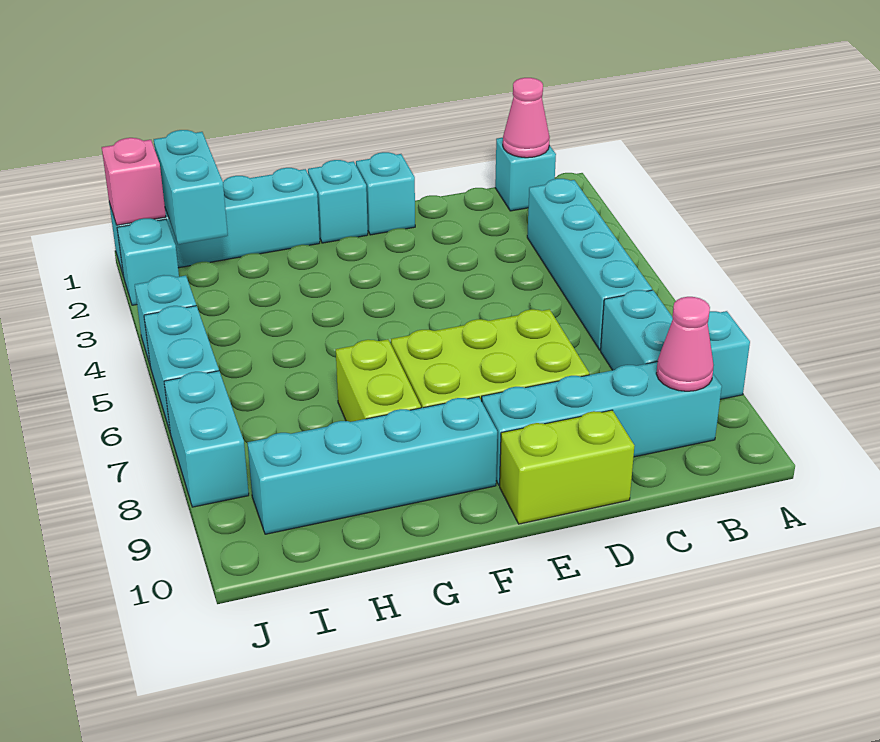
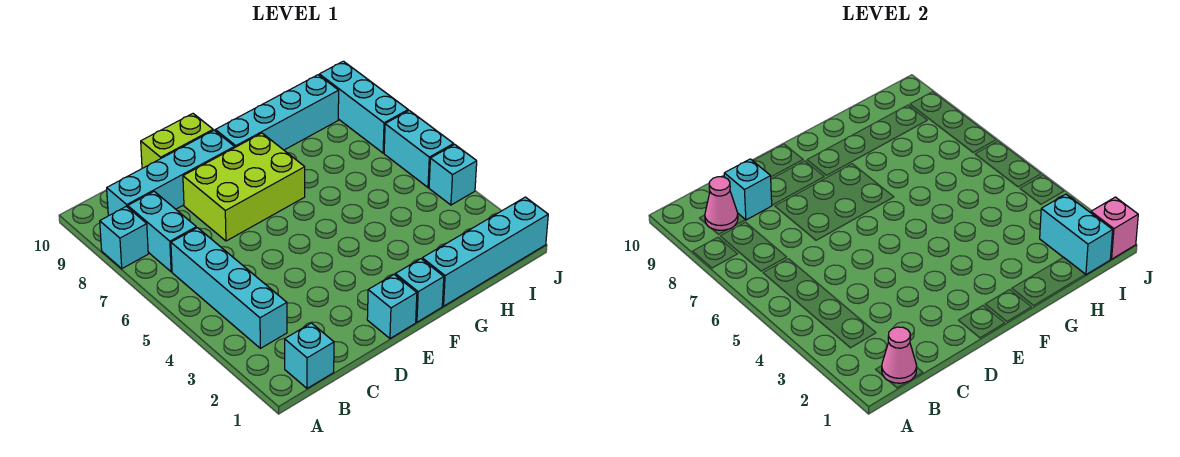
lime 1x2 brick [336,339,421,422] -> none
cyan 1x1 brick [117,218,179,305] -> cyan 1x1 brick moved to [724,159,772,220]
cyan 1x2 brick [164,371,249,507] -> cyan 1x3 brick [319,61,408,153]

